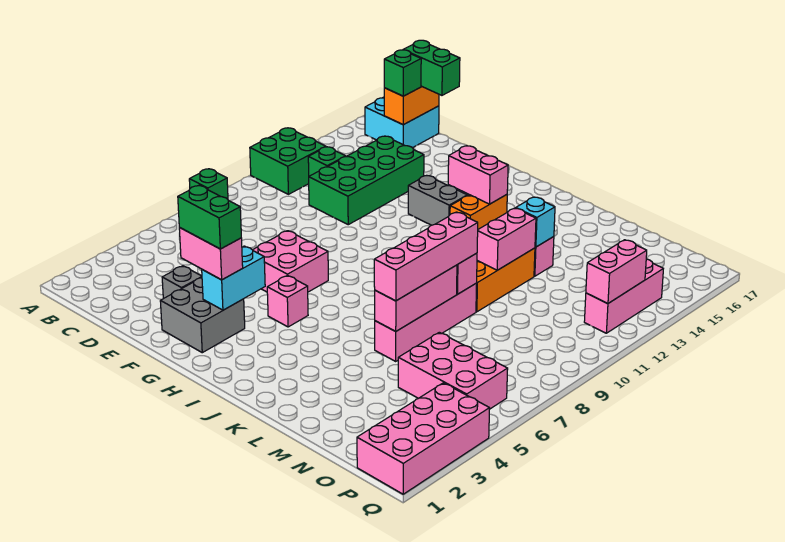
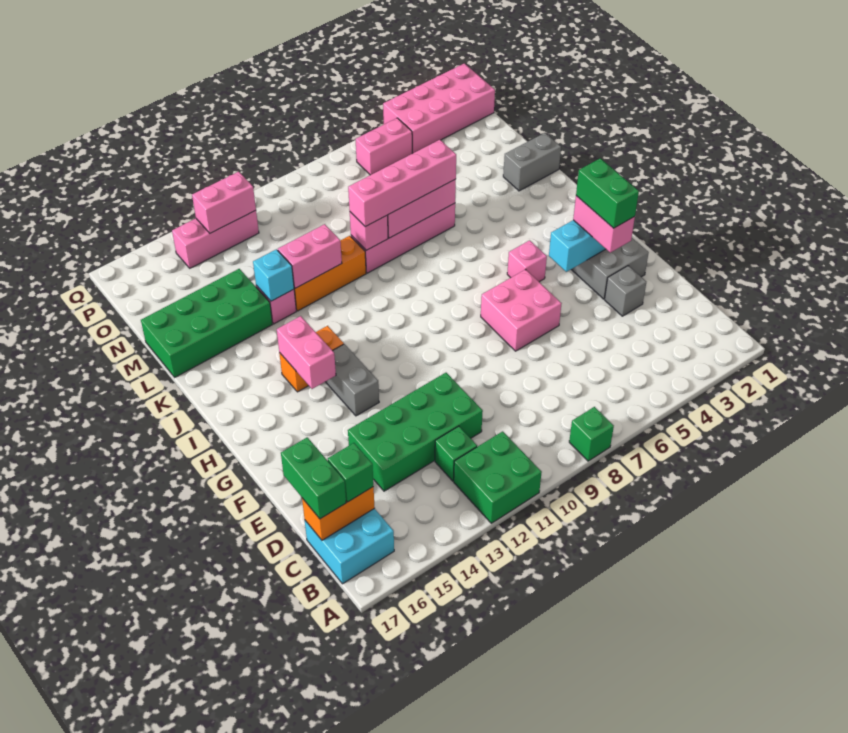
none -> grey 1x2 brick [503,133,561,191]
none -> green 2x4 brick [141,269,273,377]
pink 2x3 brick [398,332,508,409] -> pink 1x2 brick [356,118,412,175]

